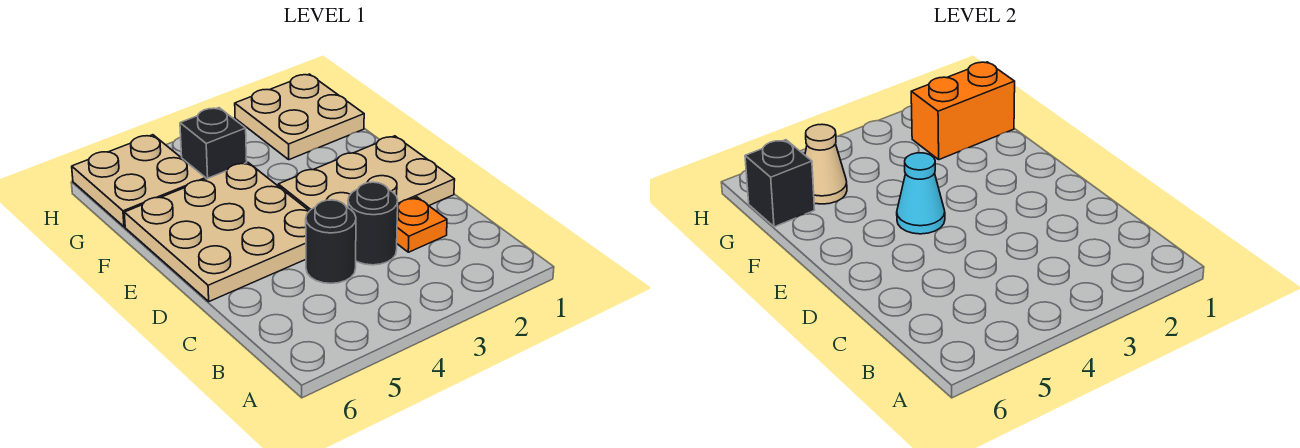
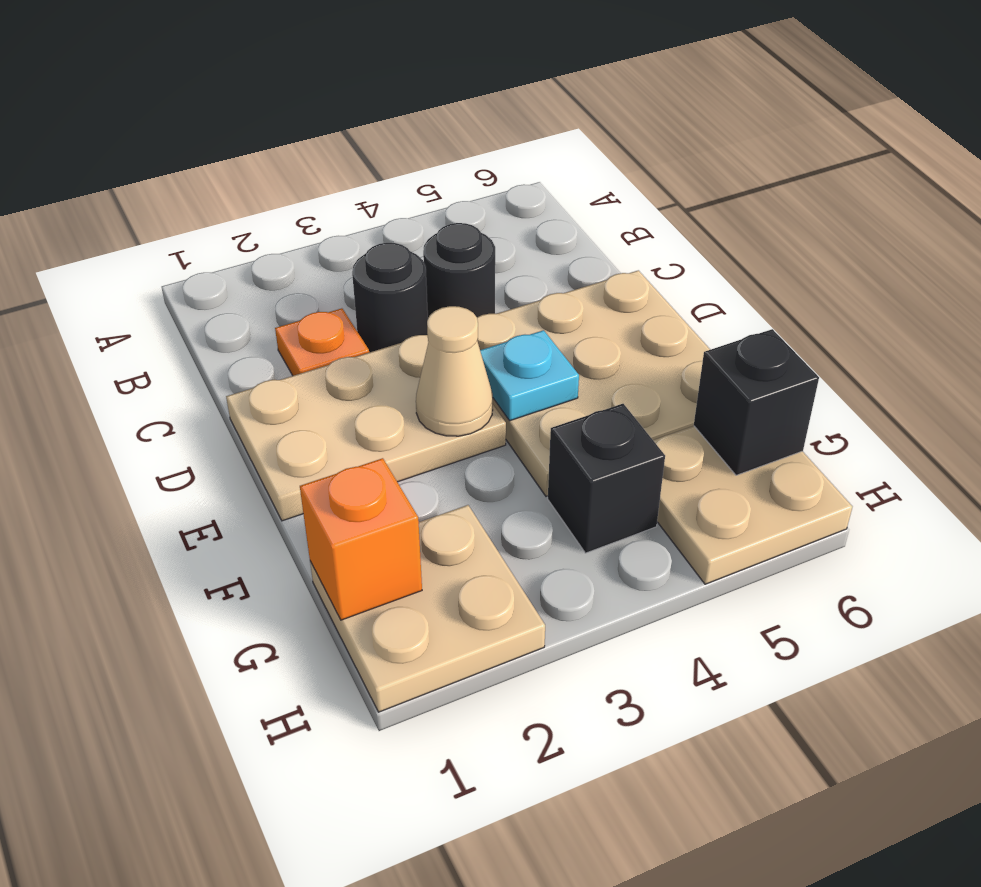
cyan 1x1 cone [897,153,945,234] -> cyan 1x1 plate [480,330,579,421]
orange 1x2 brick [911,62,1015,160] -> orange 1x1 brick [300,458,422,620]
tan 1x1 cone [805,124,847,204] -> tan 1x1 cone moved to [416,306,493,436]

